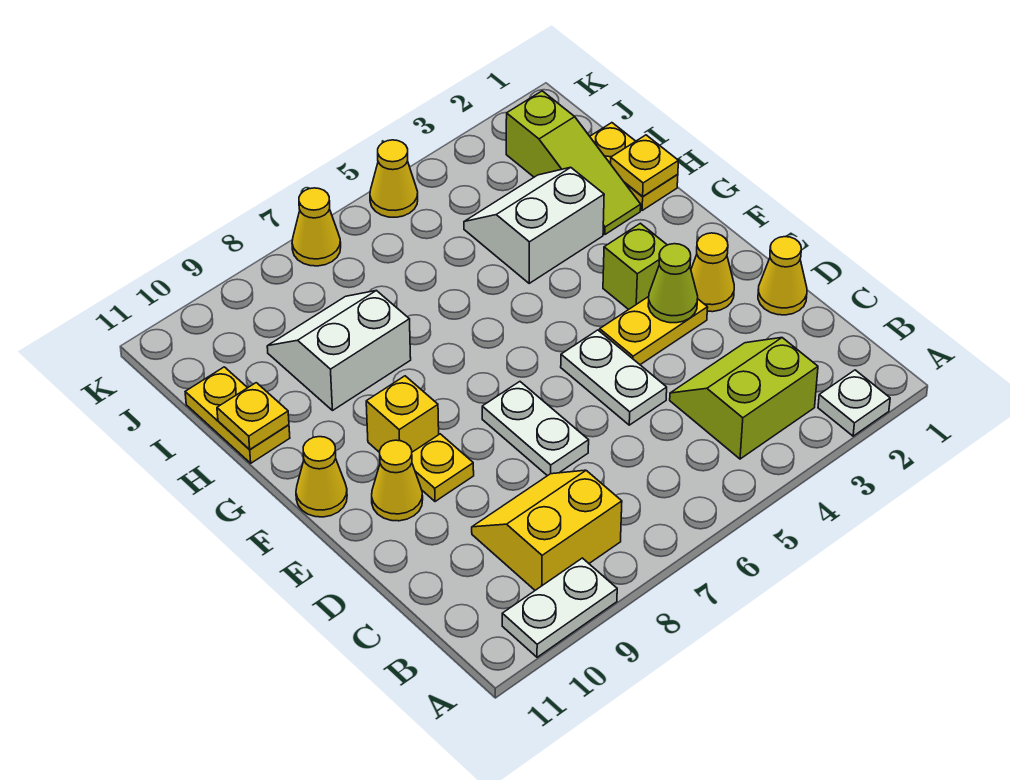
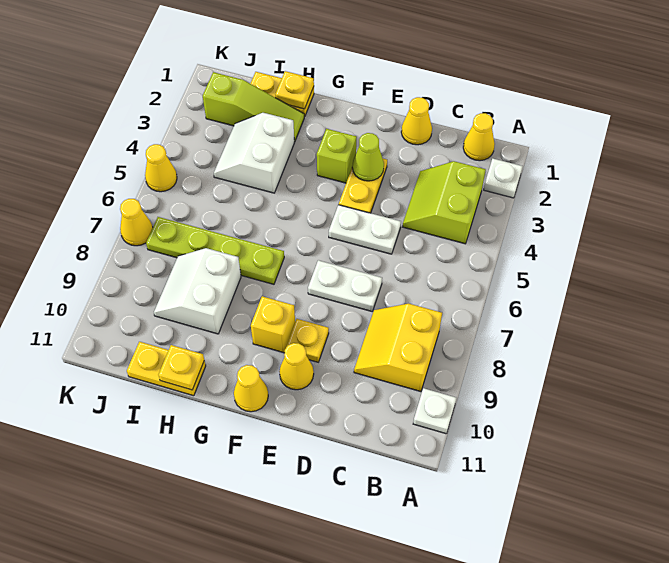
white 1x2 plate [502,558,617,657] -> white 1x1 plate [413,388,456,434]
yellow 1x1 cone [691,233,734,312] -> yellow 1x1 cone moved to [463,113,495,161]
none -> lime 1x4 plate [146,217,284,284]

